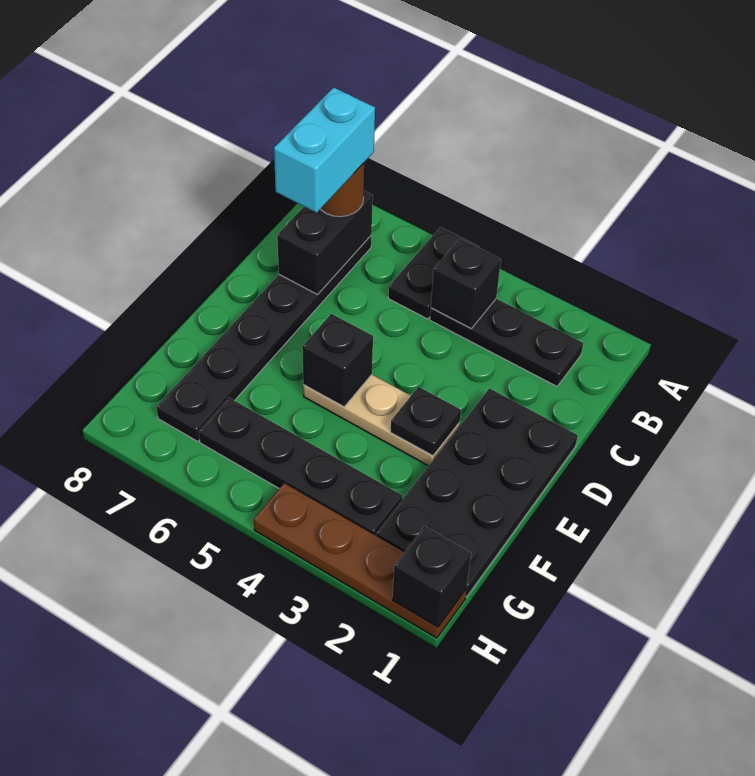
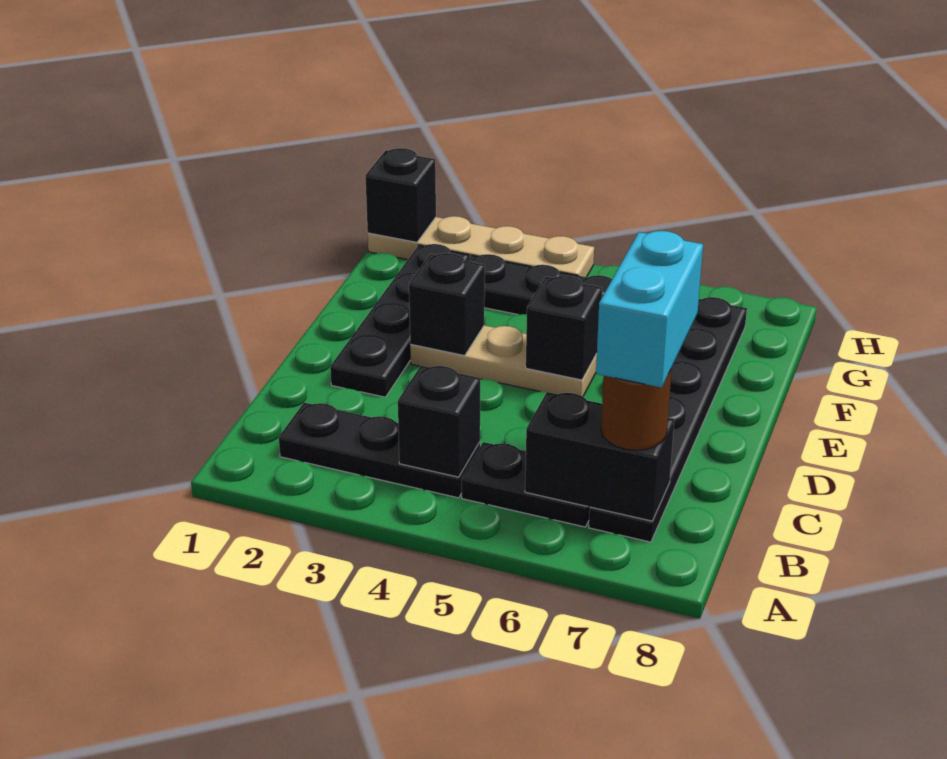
black 1x2 plate [388,227,480,319] -> black 1x2 plate turned to [462,442,590,527]
black 1x2 brick [277,191,373,295] -> black 1x2 brick turned to [525,392,674,521]
black 2x4 plate [376,389,578,597] -> black 1x4 plate [330,244,469,397]
black 1x1 plate [390,387,461,456] -> black 1x1 brick [409,253,485,356]
brown 1x4 plate [254,483,467,638] -> tan 1x4 plate [368,216,594,277]

